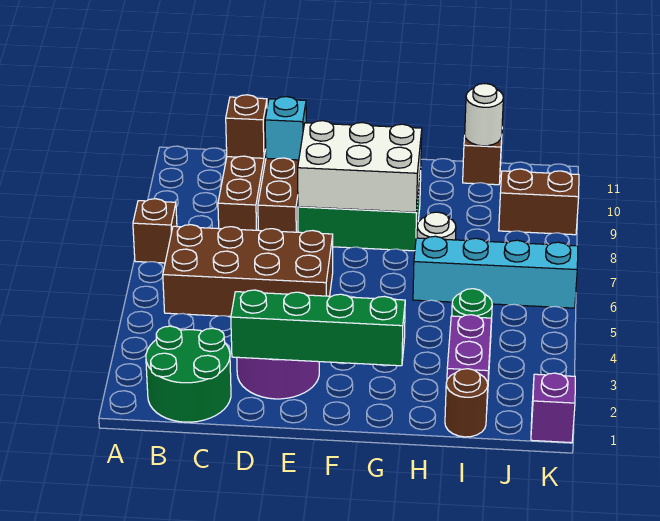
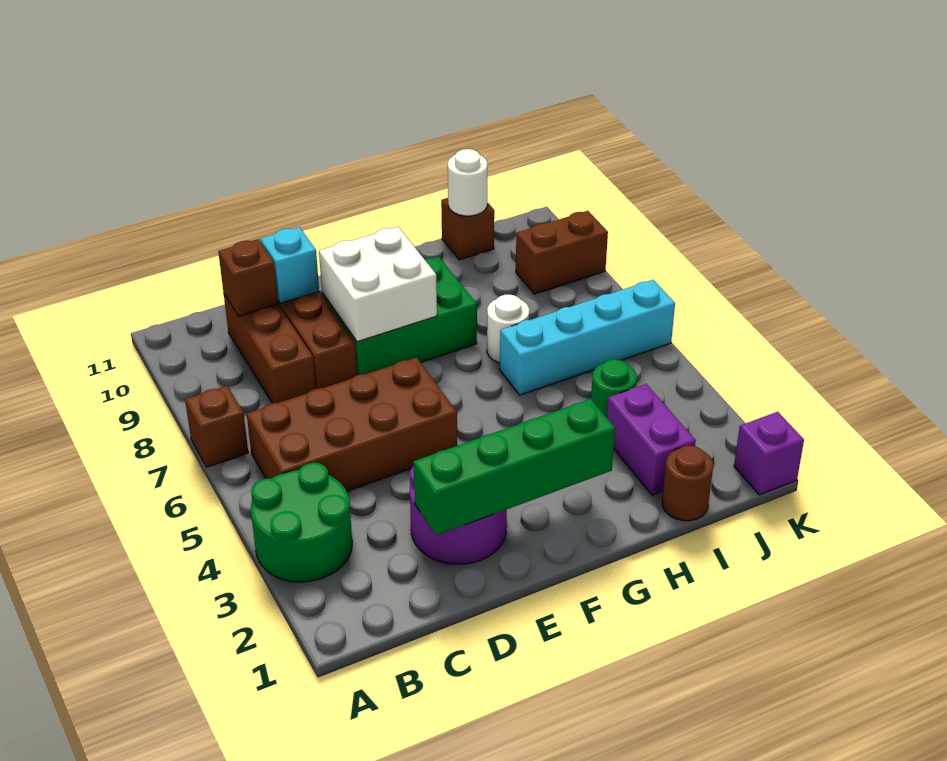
green 2x2 round brick [146,326,231,422] -> green 2x2 round brick moved to [251,463,352,582]
white 2x3 brick [298,121,422,212] -> white 2x2 brick [319,227,437,342]

